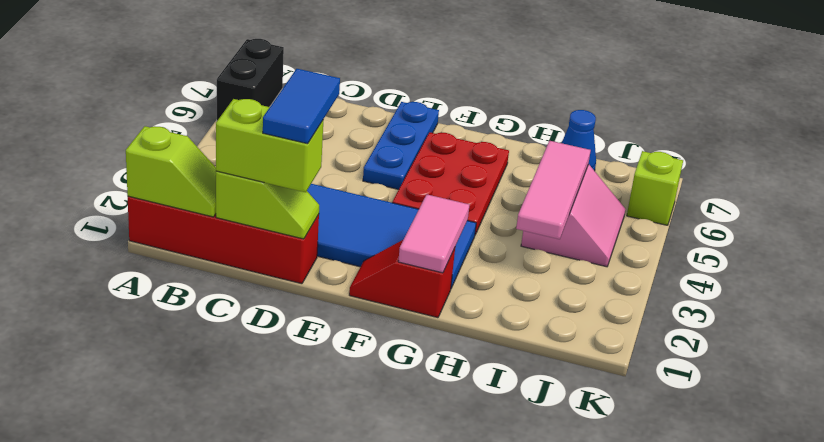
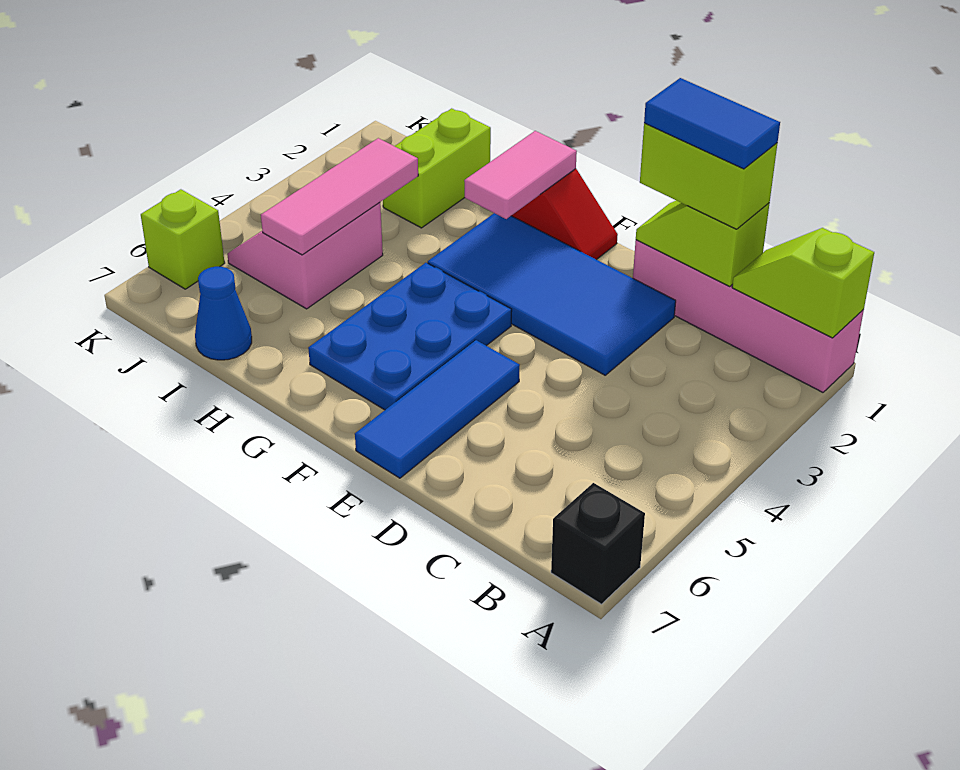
red 1x4 brick [128,196,319,284] -> pink 1x4 brick [633,240,864,392]
black 1x2 brick [217,39,284,121] -> black 1x1 brick [551,483,645,604]
blue 1x2 tile [263,69,340,144] -> blue 1x2 tile turned to [644,78,780,169]
blue 1x3 plate [363,102,439,189] -> blue 1x3 tile [355,340,520,478]
red 2x3 plate [392,132,509,235] -> blue 2x3 plate [308,263,512,410]
none -> lime 1x2 brick [383,108,491,228]

